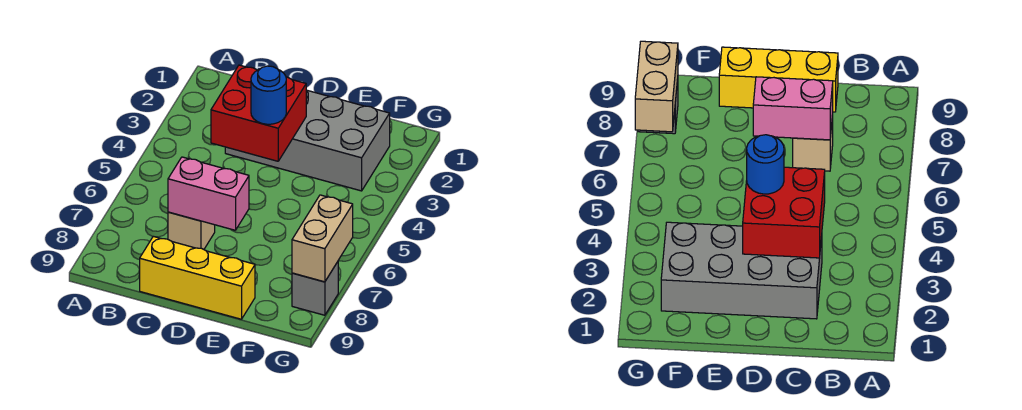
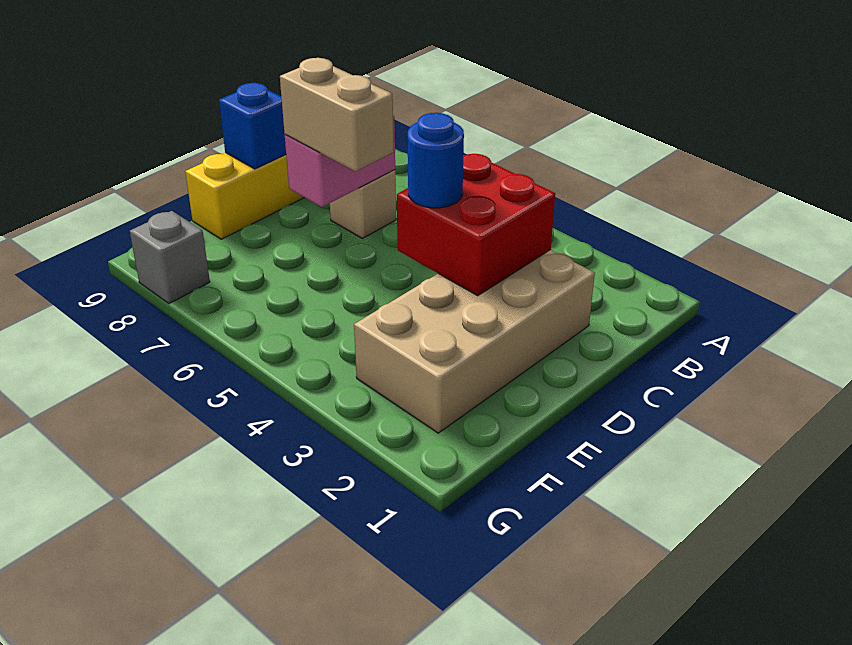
grey 2x4 brick [225,90,390,191] -> tan 2x4 brick [354,250,595,433]
none -> blue 1x1 brick [219,83,286,169]
tan 1x2 brick [292,195,353,282] -> tan 1x2 brick moved to [280,58,394,171]

